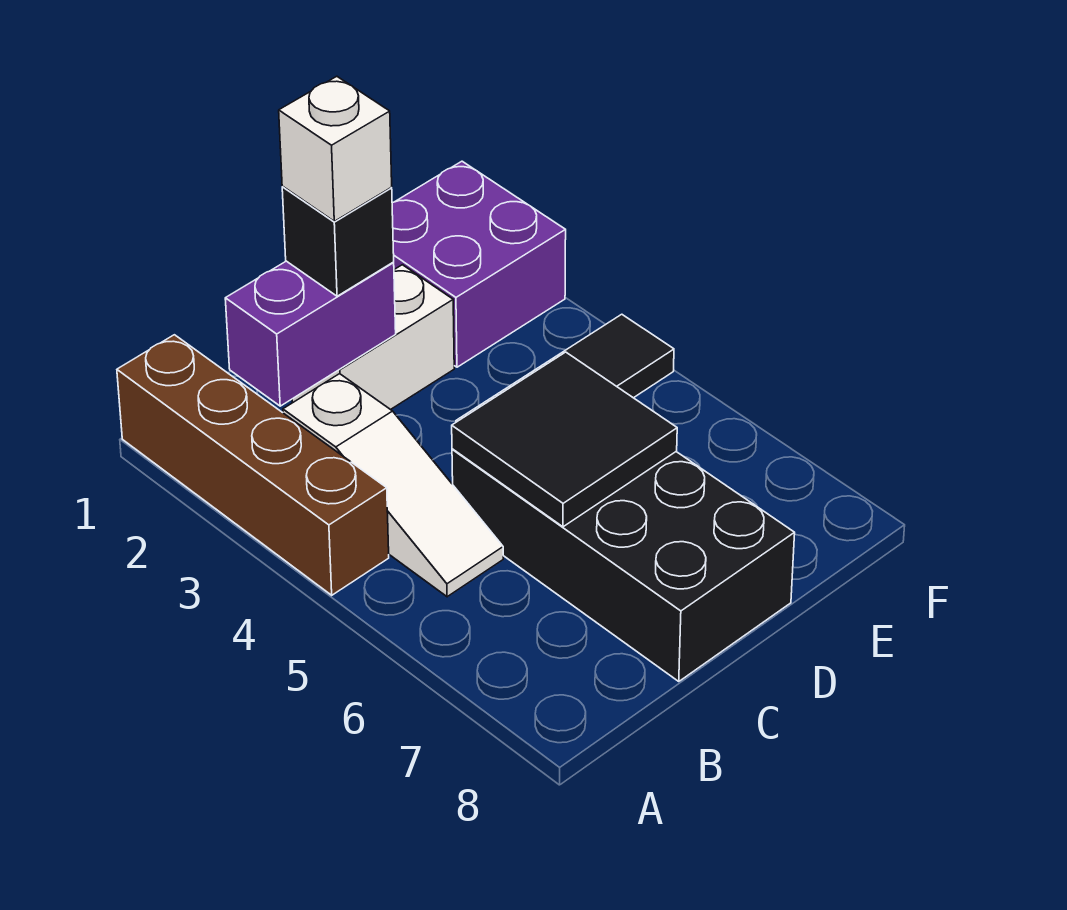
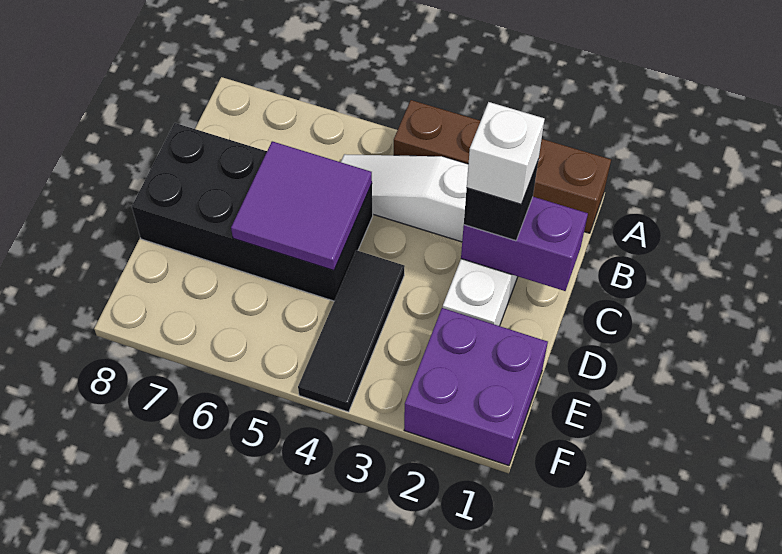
purple 1x2 brick [225,261,396,406] -> purple 1x2 brick turned to [461,197,588,291]
black 2x2 tile [452,352,677,527] -> purple 2x2 tile [231,141,372,271]

